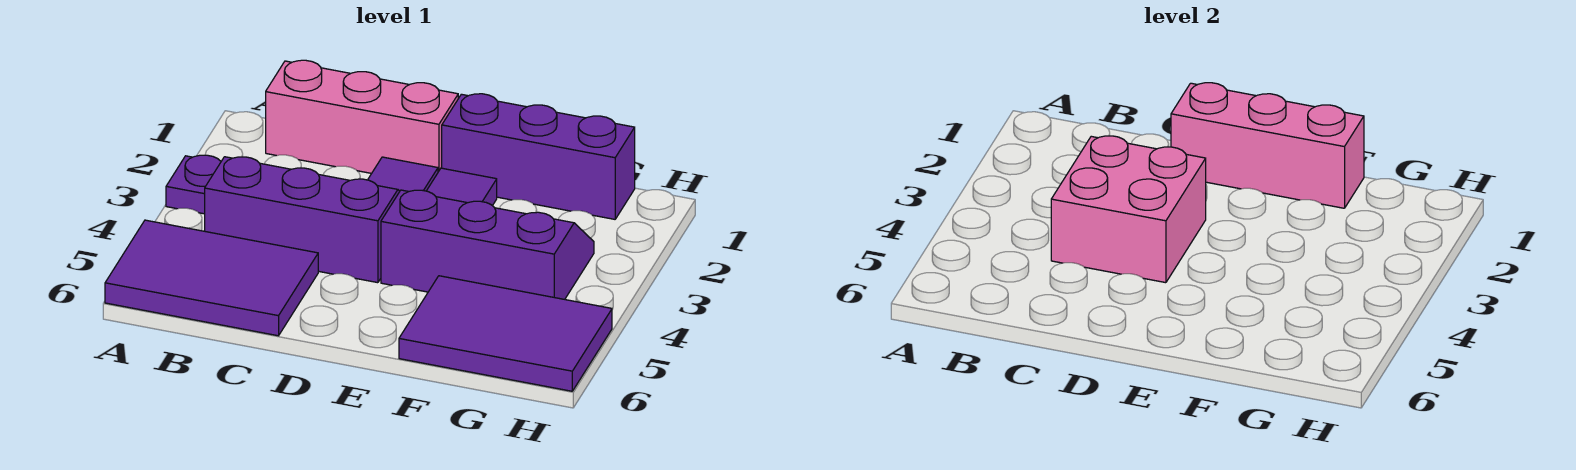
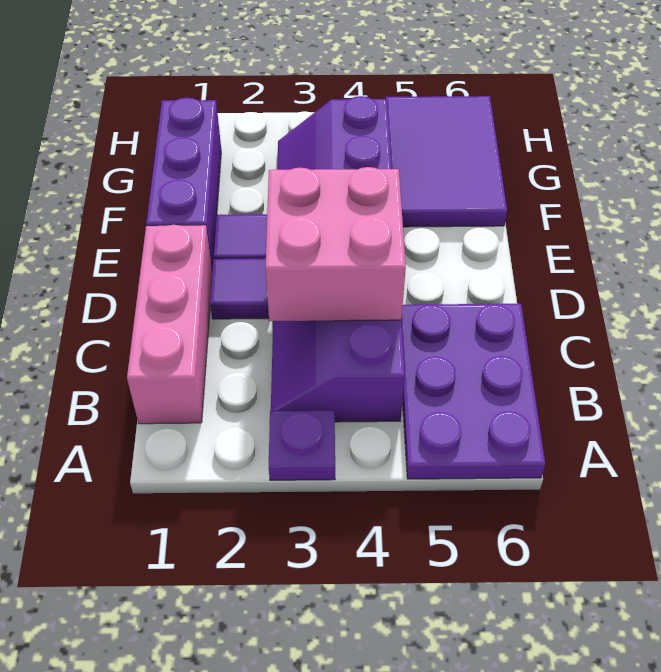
purple 2x3 tile [105,220,318,336] -> purple 2x3 plate [401,304,545,479]
pink 1x3 brick [1171,83,1364,208] -> none

